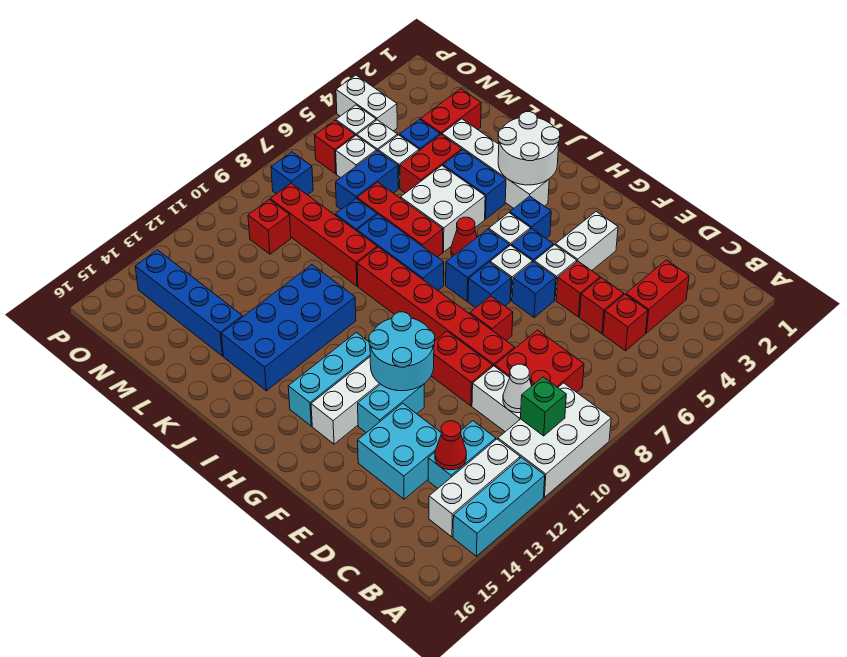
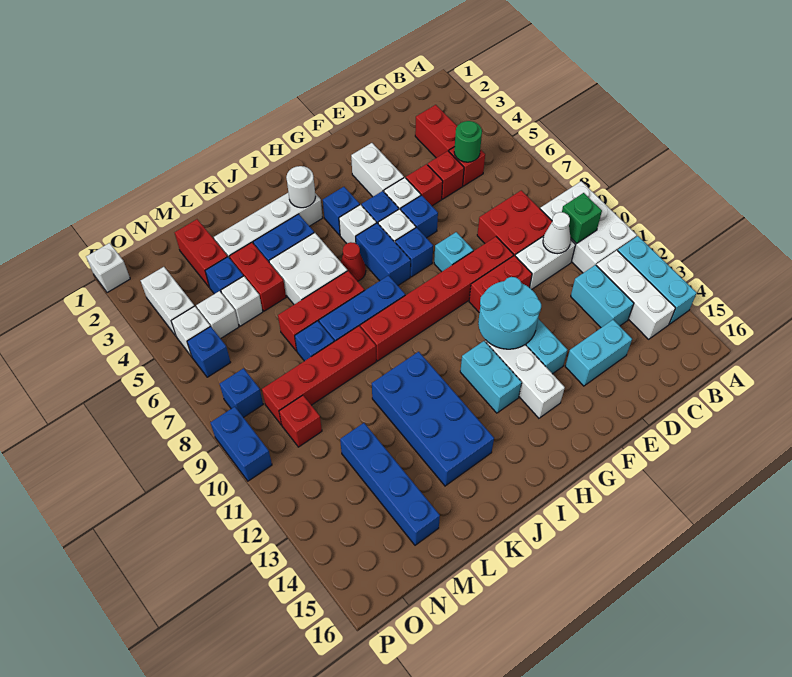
none -> green 1x1 round brick [454,121,482,162]
red 1x1 cone [435,421,466,470] -> none
cyan 2x2 brick [358,403,441,499] -> cyan 1x2 brick [565,320,632,386]
red 1x1 brick [470,296,513,340] -> cyan 1x1 brick [434,232,473,272]
cyan 1x3 brick [288,332,370,426] -> cyan 1x2 brick [460,341,522,413]
white 2x2 round brick [498,112,560,185] -> white 1x1 round brick [286,166,316,208]
blue 1x4 brick [135,250,243,356] -> blue 1x4 brick turned to [340,423,440,545]
blue 1x2 brick [336,151,398,209] -> blue 1x2 brick moved to [210,407,272,481]
white 1x1 brick [336,136,376,178] -> white 1x1 brick moved to [86,243,130,293]
white 1x2 brick [336,75,397,131] -> white 1x2 brick turned to [141,267,194,336]
red 1x1 brick [315,121,355,174] -> blue 1x1 brick [187,326,231,377]

